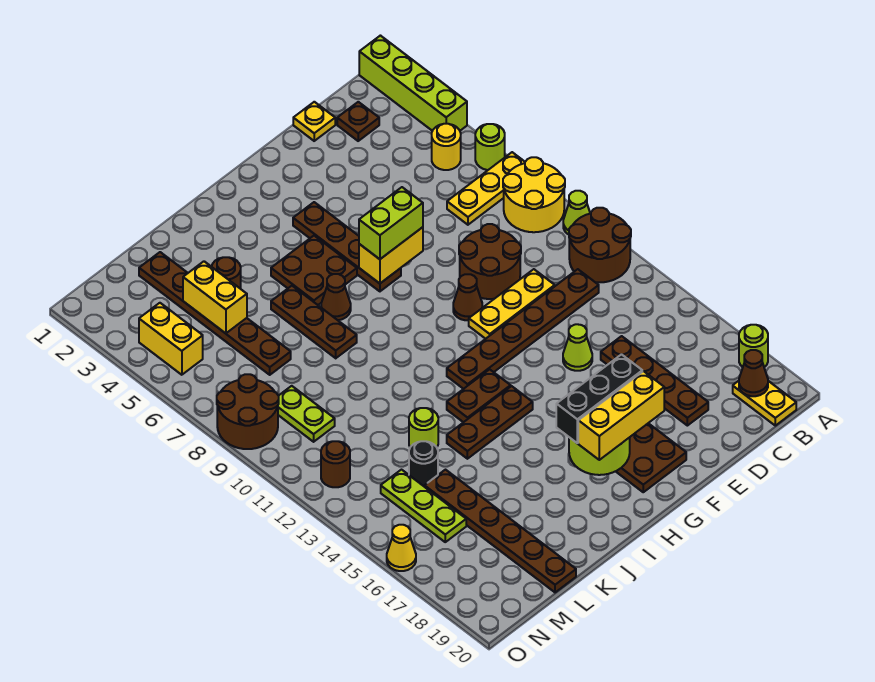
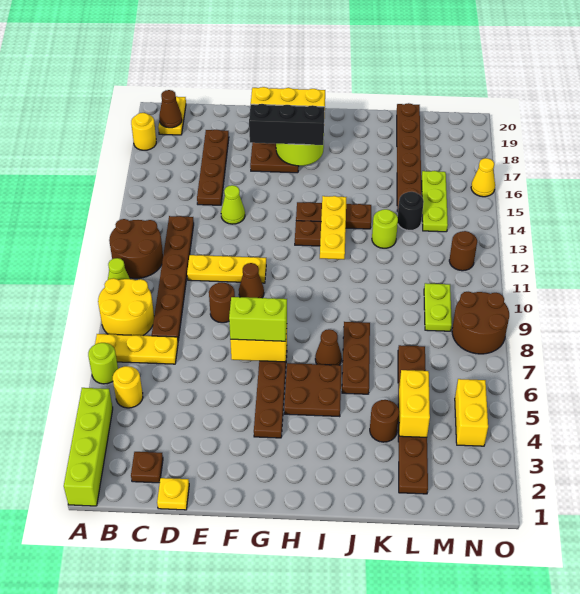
lime 1x1 round brick [739,325,768,367] -> yellow 1x1 round brick [131,113,156,150]
brown 1x6 plate [447,269,599,389] -> brown 1x6 plate turned to [152,216,194,341]
brown 2x2 round brick [459,224,521,299] -> brown 1x1 round brick [209,282,235,323]
none -> yellow 1x3 plate [320,196,347,259]

